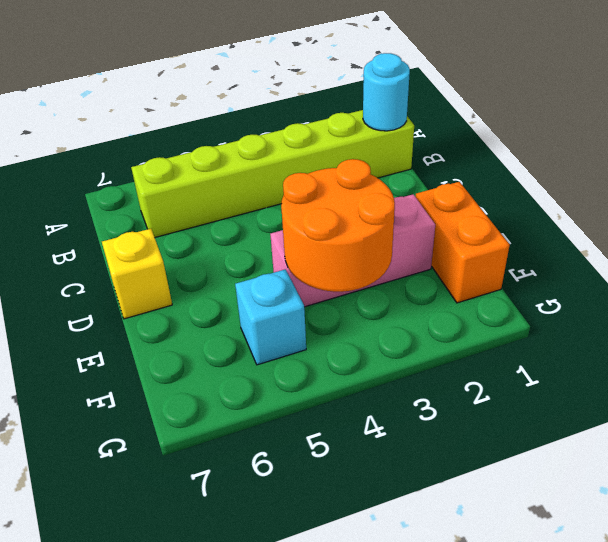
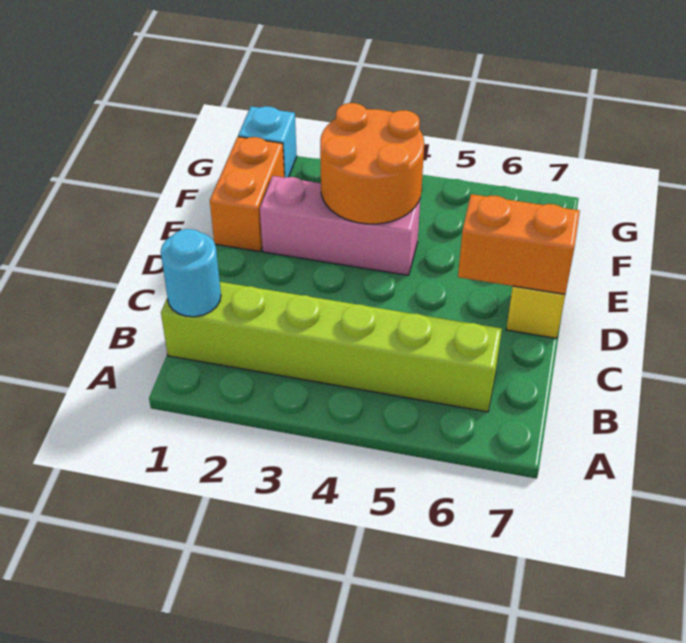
none -> orange 1x2 brick [458,194,580,294]
cyan 1x1 brick [235,269,306,365] -> cyan 1x1 brick moved to [238,106,297,178]

